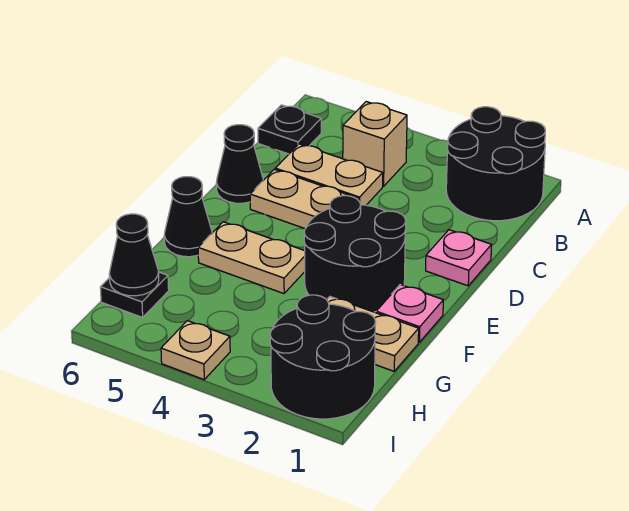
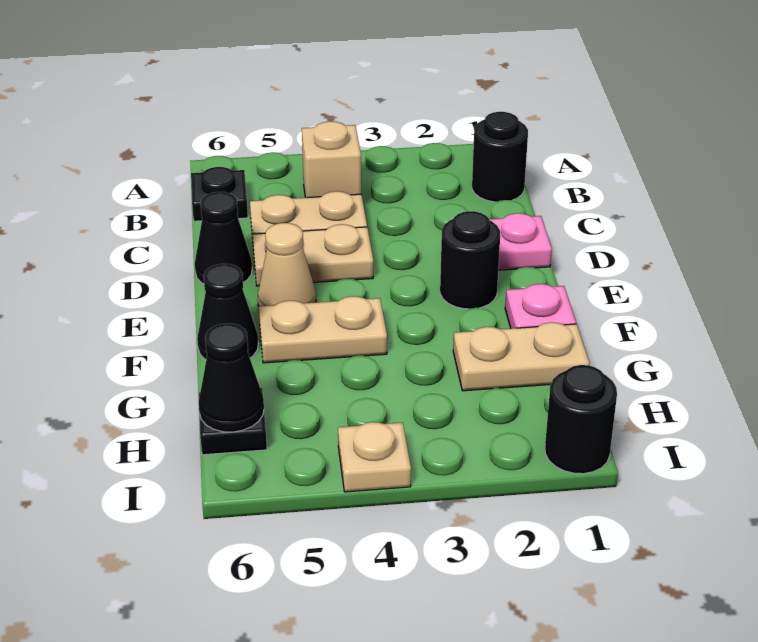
black 2x2 round brick [446,107,545,221] -> black 1x1 round brick [472,112,528,202]
black 2x2 round brick [304,196,406,312] -> black 1x1 round brick [440,211,500,309]
none -> tan 1x1 cone [258,223,316,306]
black 2x2 round brick [270,295,376,419] -> black 1x1 round brick [545,365,617,474]

